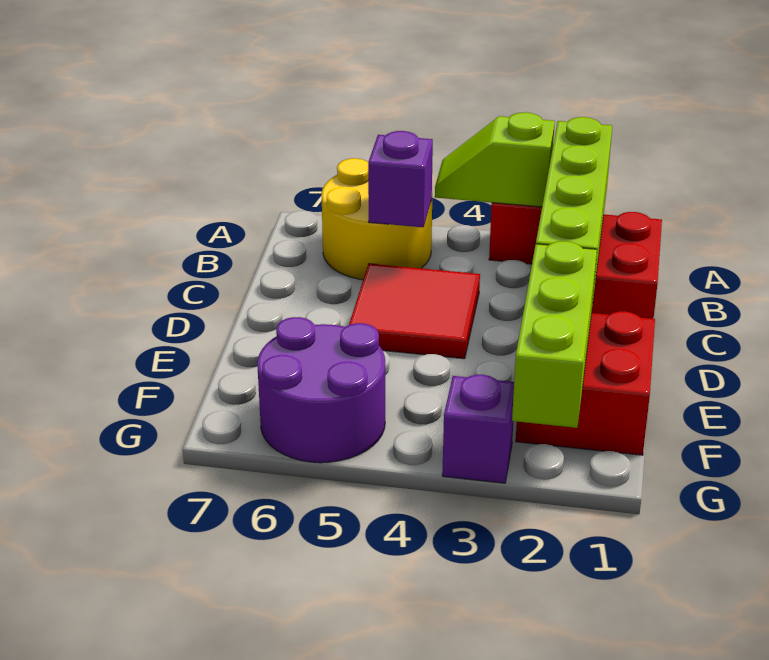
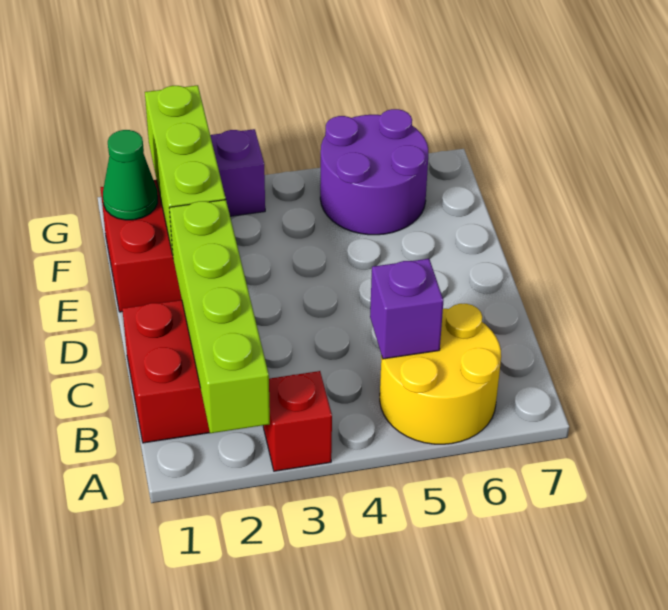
lime 1x2 slope [435,112,555,207] -> none
red 2x2 tile [349,264,480,359] -> none
none -> green 1x1 cone [103,130,158,220]

